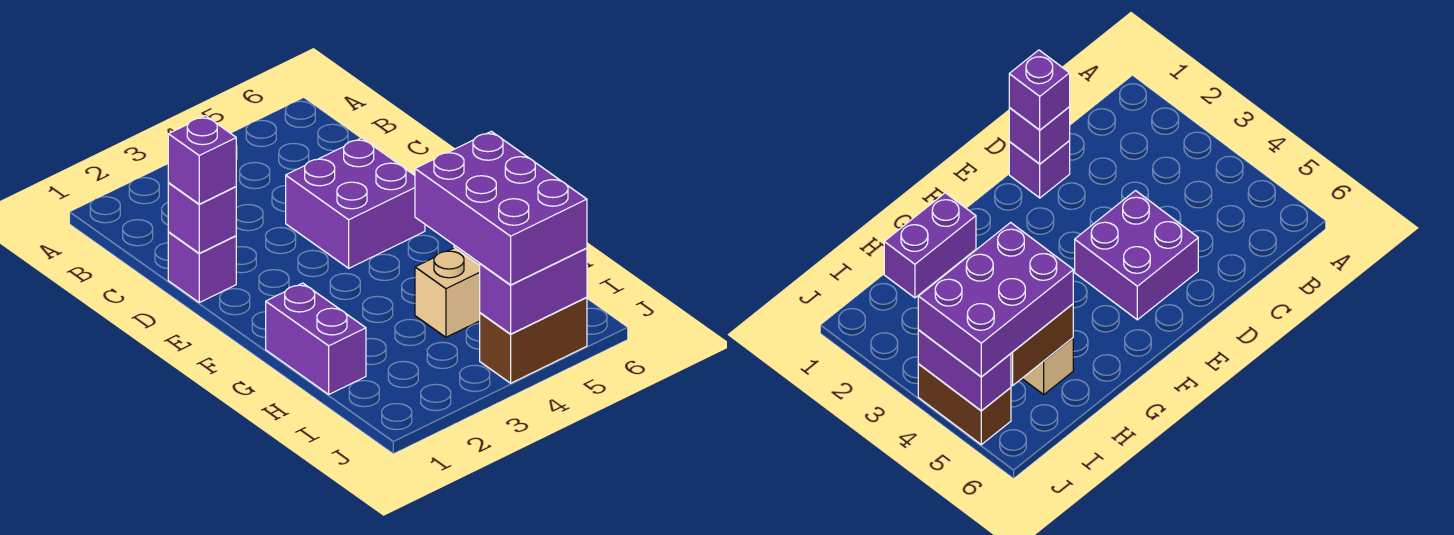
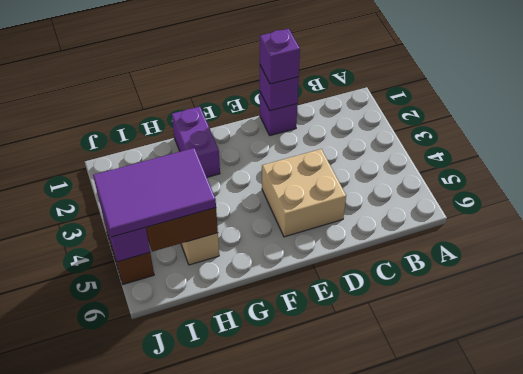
purple 2x2 brick [286,138,425,268] -> tan 2x2 brick [262,149,346,237]
purple 1x2 brick [266,283,366,394] -> purple 1x2 brick turned to [172,107,220,177]
purple 2x3 brick [415,131,587,285] -> purple 2x3 tile [93,148,216,237]

